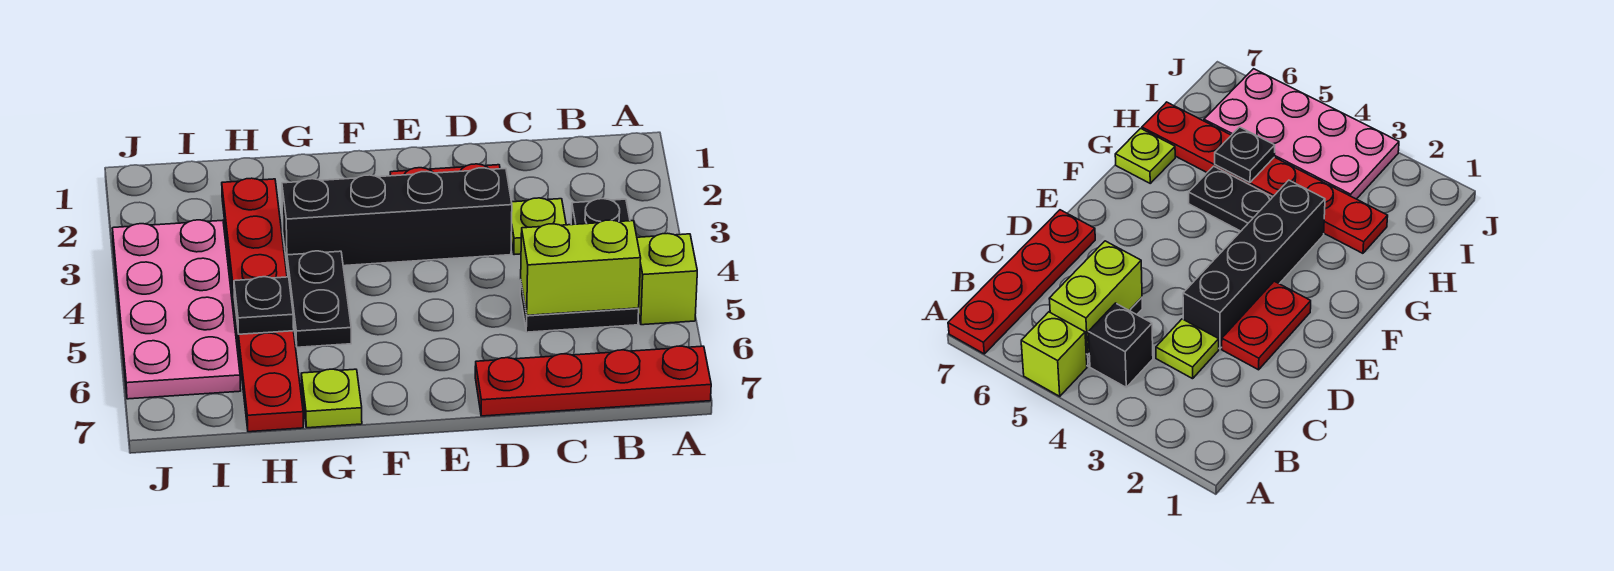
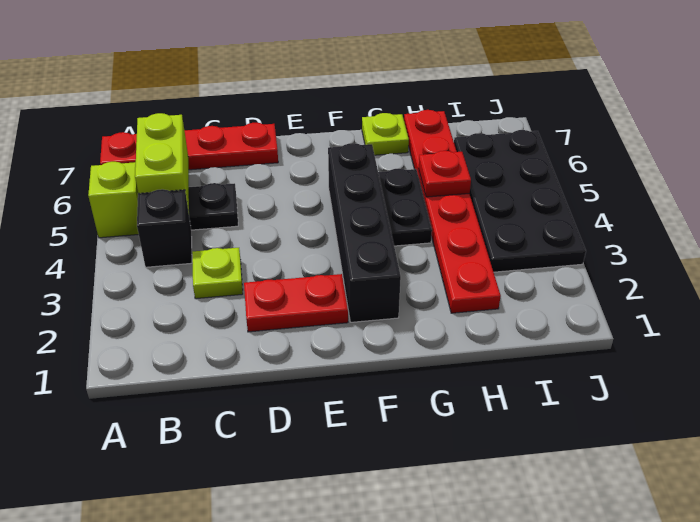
lime 1x2 brick [521,220,641,315] -> lime 1x2 brick turned to [135,113,189,212]
black 1x4 brick [282,168,512,266] -> black 1x4 brick turned to [328,143,401,322]
black 1x1 plate [234,277,294,334] -> red 1x1 plate [419,151,471,197]
pink 2x4 plate [113,220,241,399] -> black 2x4 plate [454,130,586,272]

